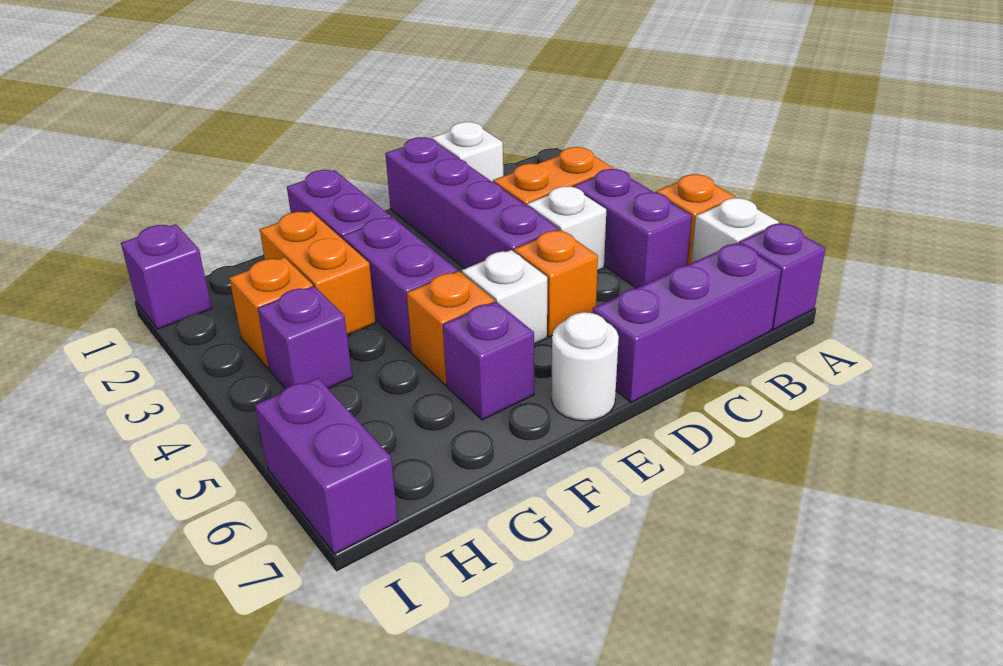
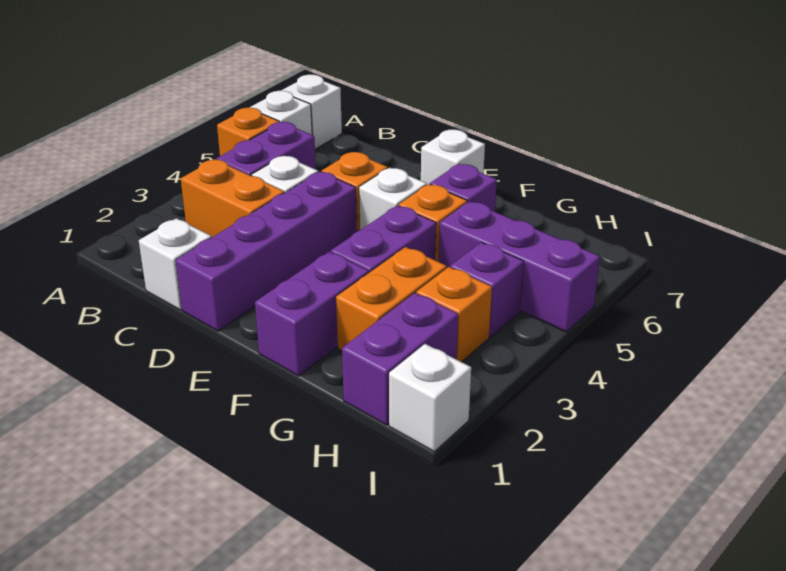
purple 1x1 brick [739,223,826,330] -> white 1x1 brick [281,75,342,149]
purple 1x3 brick [593,243,781,402] -> purple 1x3 brick moved to [439,201,600,332]
white 1x1 round brick [551,312,619,421] -> white 1x1 brick [421,130,485,185]
purple 1x1 brick [121,224,212,329] -> white 1x1 brick [389,344,471,452]
purple 1x2 brick [255,378,398,554] -> purple 1x2 brick moved to [342,293,458,425]

